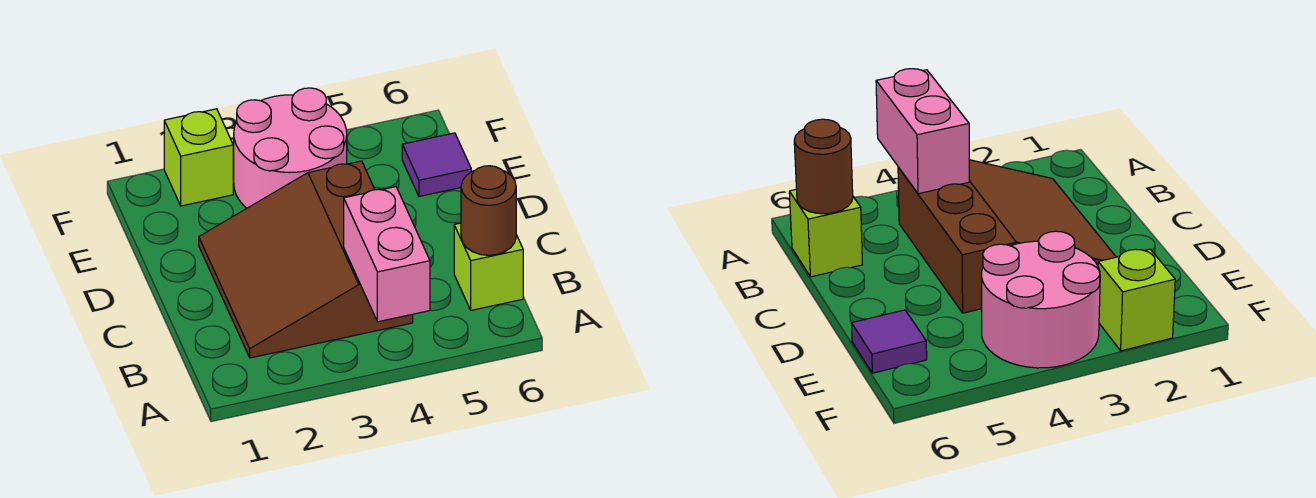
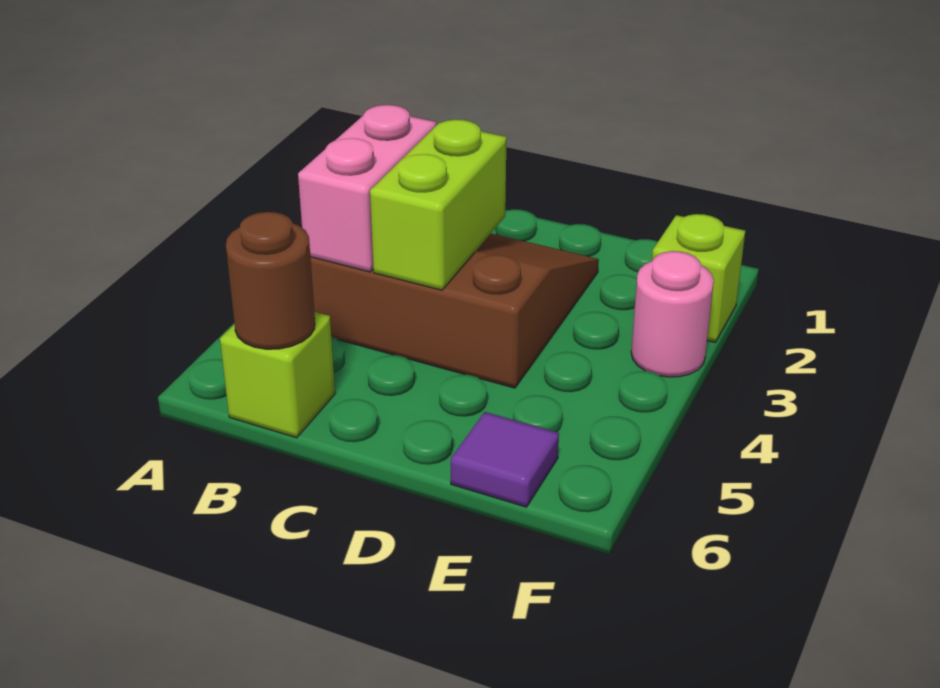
pink 1x2 brick [344,187,430,322] -> pink 1x2 brick turned to [298,105,436,272]
none -> lime 1x2 brick [370,119,507,290]
pink 2x2 round brick [234,88,347,208] -> pink 1x1 round brick [631,251,714,377]

